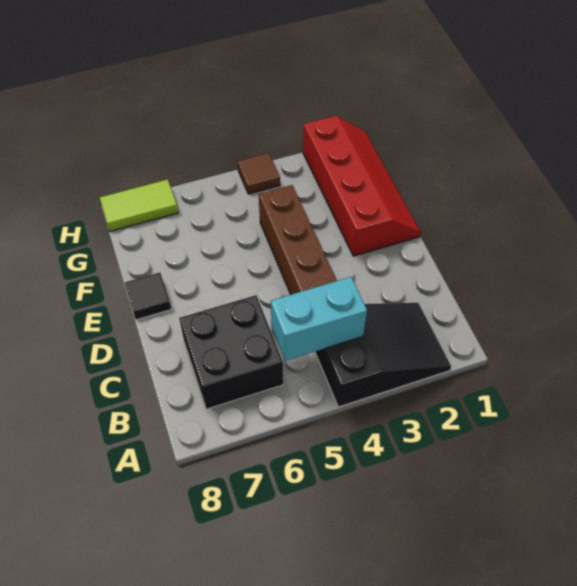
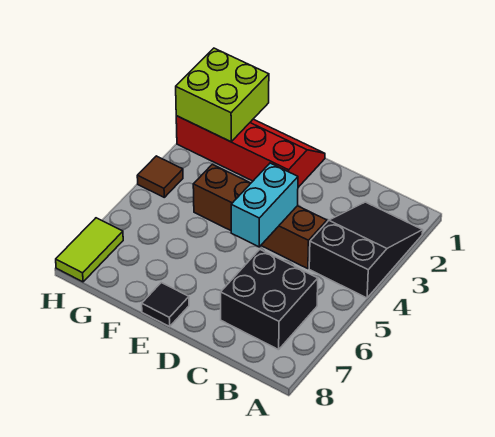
cyan 1x2 brick [271,277,367,361] -> cyan 1x2 brick moved to [231,163,298,247]
none -> lime 2x2 brick [176,48,269,142]

